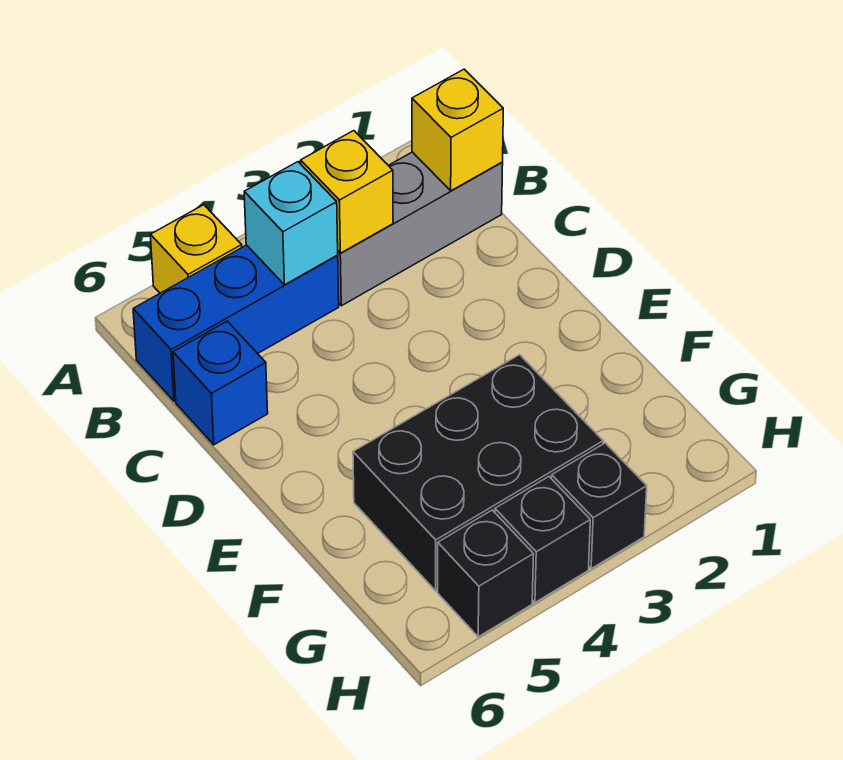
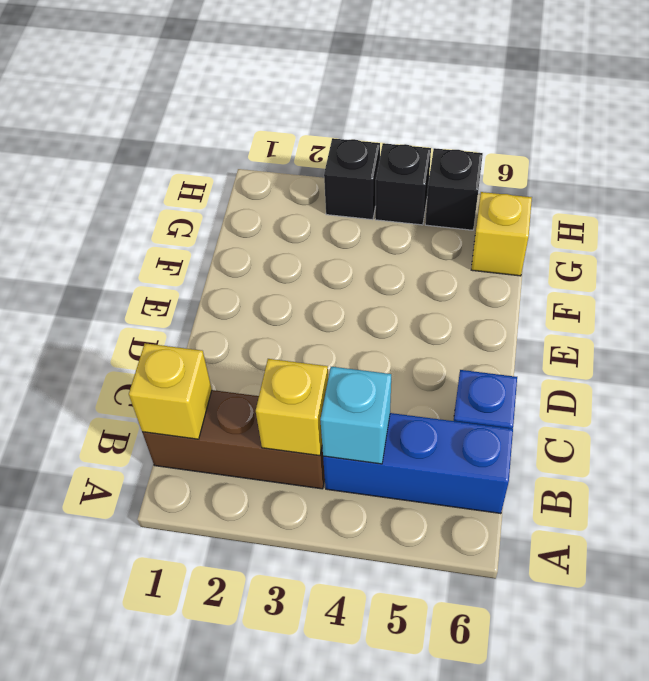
yellow 1x1 brick [151,205,242,293] -> yellow 1x1 brick moved to [471,192,532,276]
grey 1x3 brick [337,152,503,306] -> brown 1x3 brick [142,390,325,489]
black 2x3 brick [353,355,603,591] -> none

